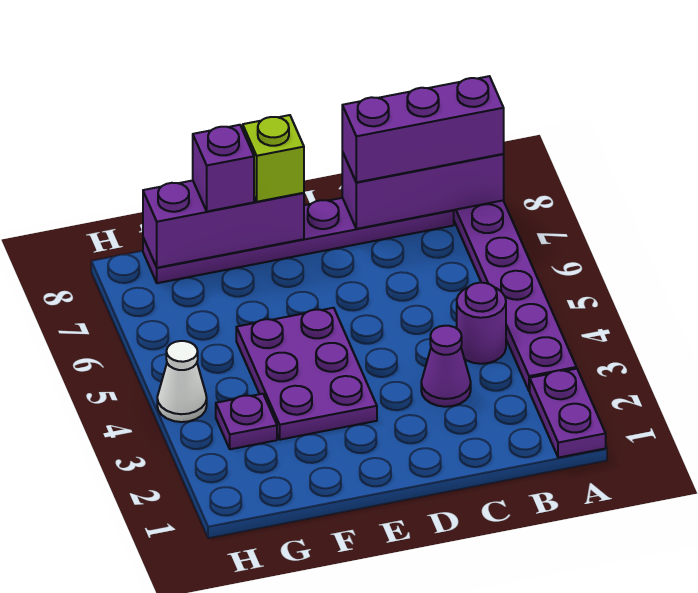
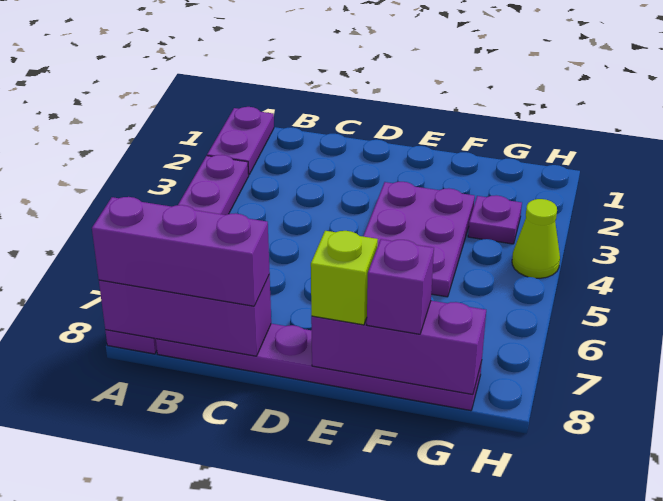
purple 1x1 round brick [457,283,506,364] -> none
purple 1x1 cone [421,326,471,407] -> none
white 1x1 cone [157,341,207,422] -> lime 1x1 cone [512,199,560,278]

